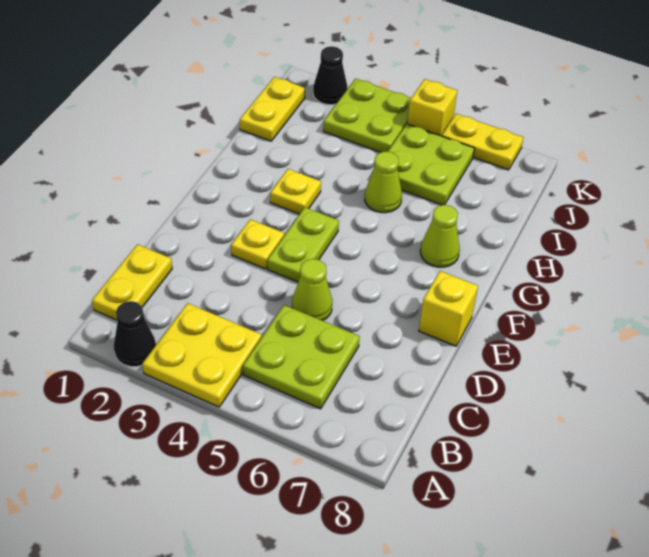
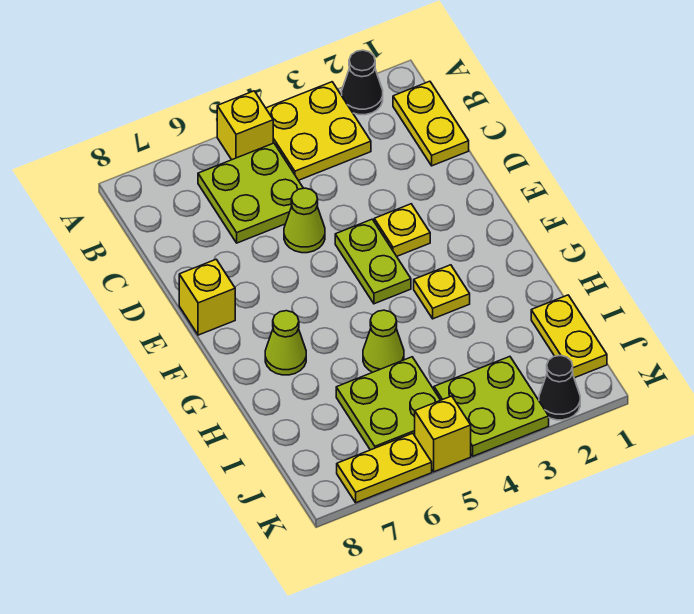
none -> yellow 1x1 brick [217,91,273,160]

